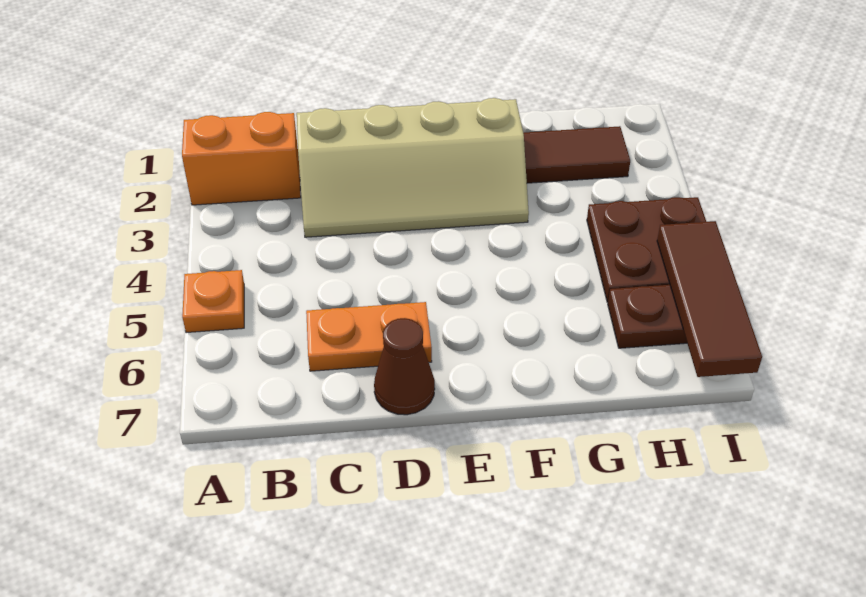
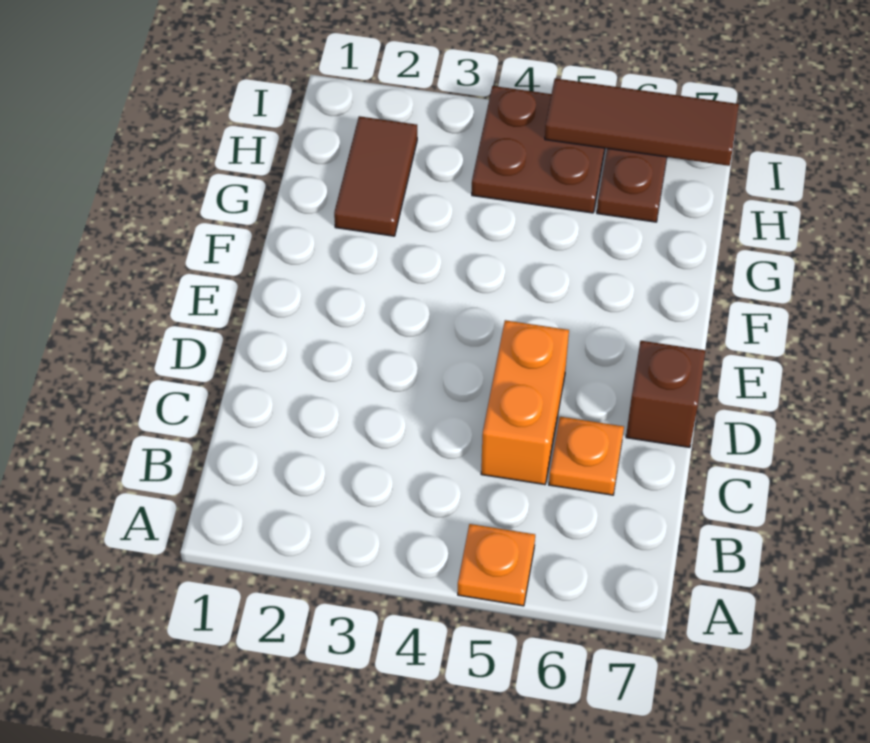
orange 1x2 brick [182,112,301,205] -> orange 1x2 brick moved to [481,320,569,485]
tan 2x4 slope [297,98,529,237] -> none
orange 1x2 plate [306,302,432,371] -> orange 1x1 plate [549,417,624,495]
brown 1x1 cone [374,318,435,415] -> brown 1x1 brick [626,341,705,448]

